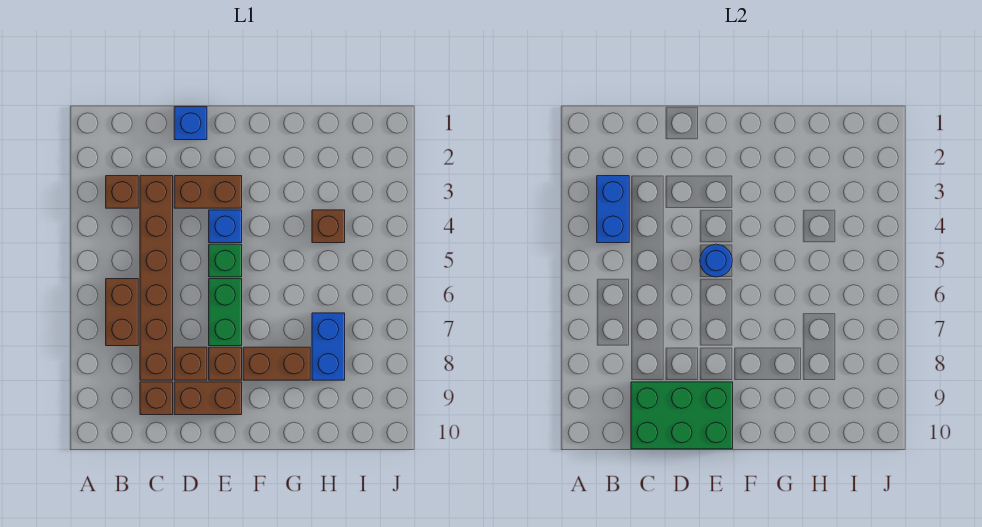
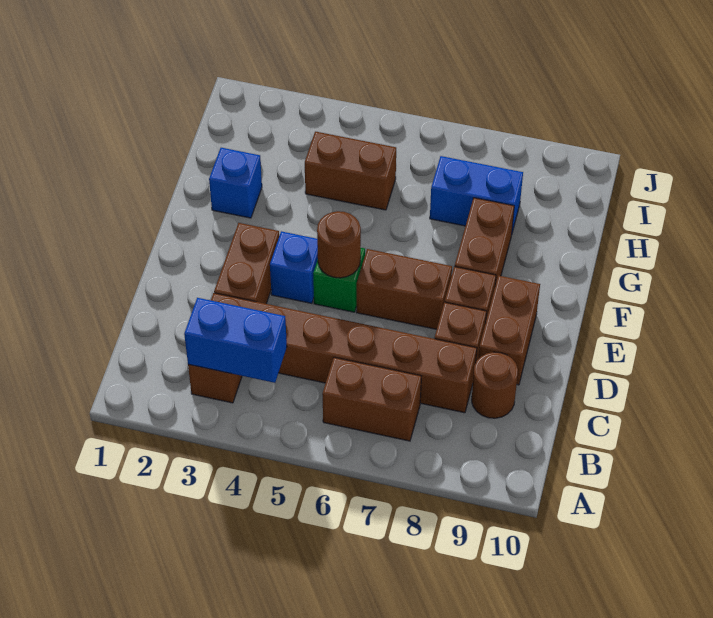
brown 1x1 brick [140,382,173,415] -> brown 1x1 round brick [472,352,518,418]
green 2x3 brick [631,382,733,449] -> none
blue 1x1 brick [174,107,207,140] -> blue 1x1 brick moved to [209,148,262,218]
blue 1x1 round brick [700,244,732,277] -> brown 1x1 round brick [317,211,361,278]
green 1x2 brick [209,279,242,346] -> brown 1x2 brick [357,249,452,329]
brown 1x1 brick [312,210,345,243] -> brown 1x2 brick [305,132,396,210]

